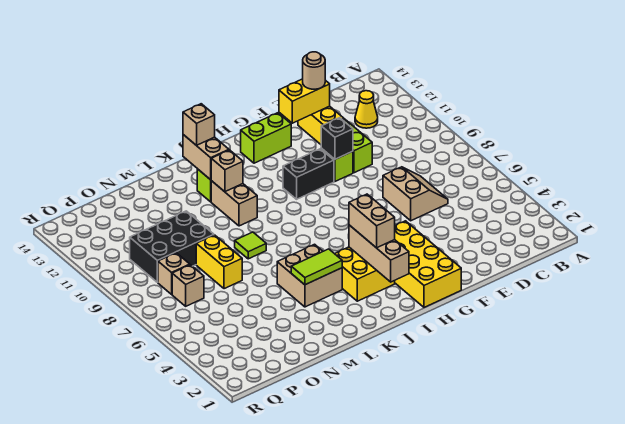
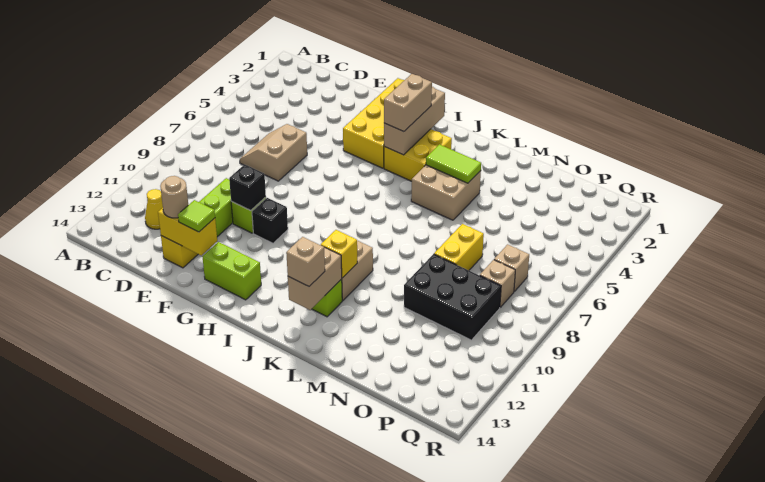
black 1x2 brick [283,149,334,199] -> black 1x1 brick [252,198,288,243]
tan 1x1 brick [211,150,243,192] -> yellow 1x1 brick [321,230,357,278]
lime 1x1 tile [235,232,266,259] -> lime 1x1 tile moved to [178,200,215,232]

